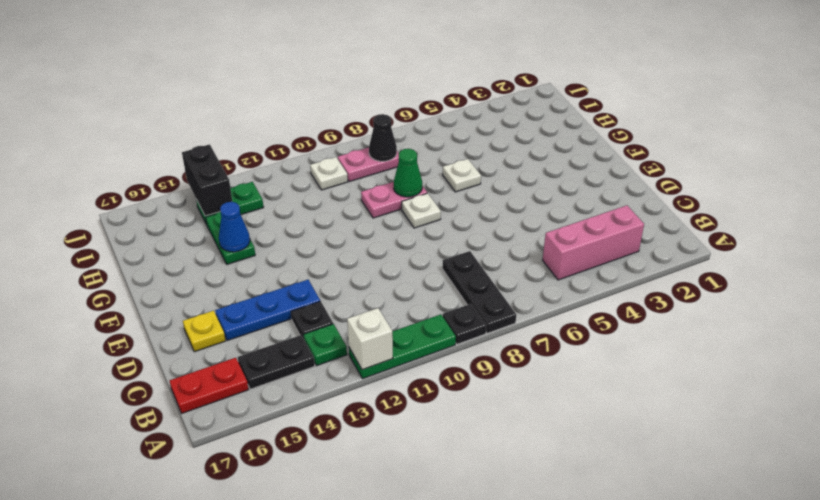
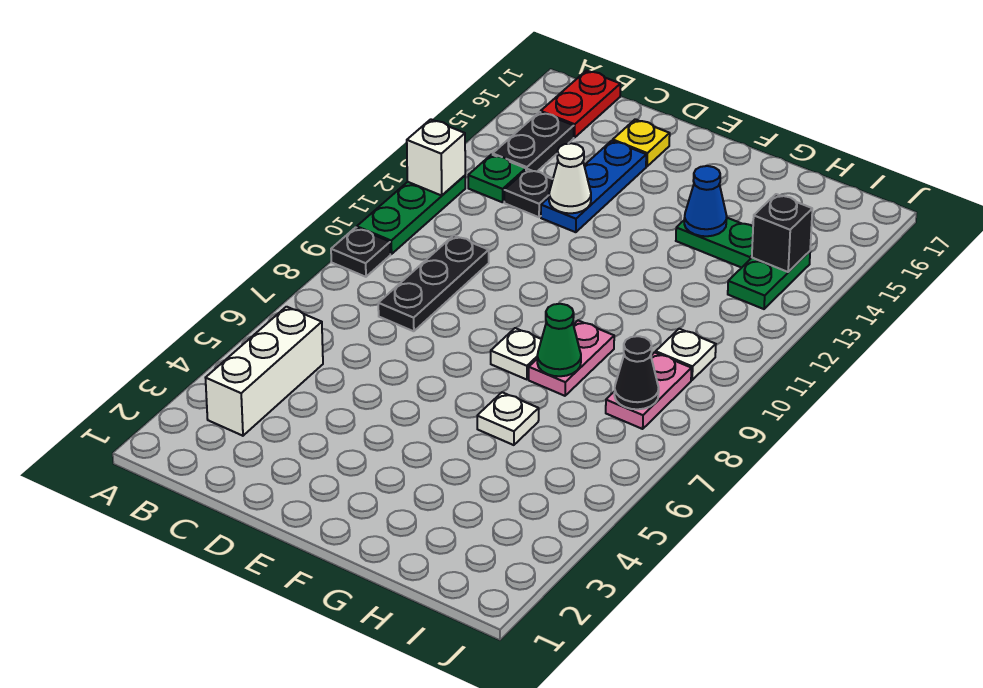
black 1x3 plate [442,251,516,333] -> black 1x3 plate turned to [378,235,489,331]
pink 1x3 brick [543,205,644,280] -> white 1x3 brick [206,307,323,436]
none -> white 1x1 cone [549,143,591,213]
black 1x2 brick [182,144,232,216] -> black 1x1 brick [752,194,812,272]

